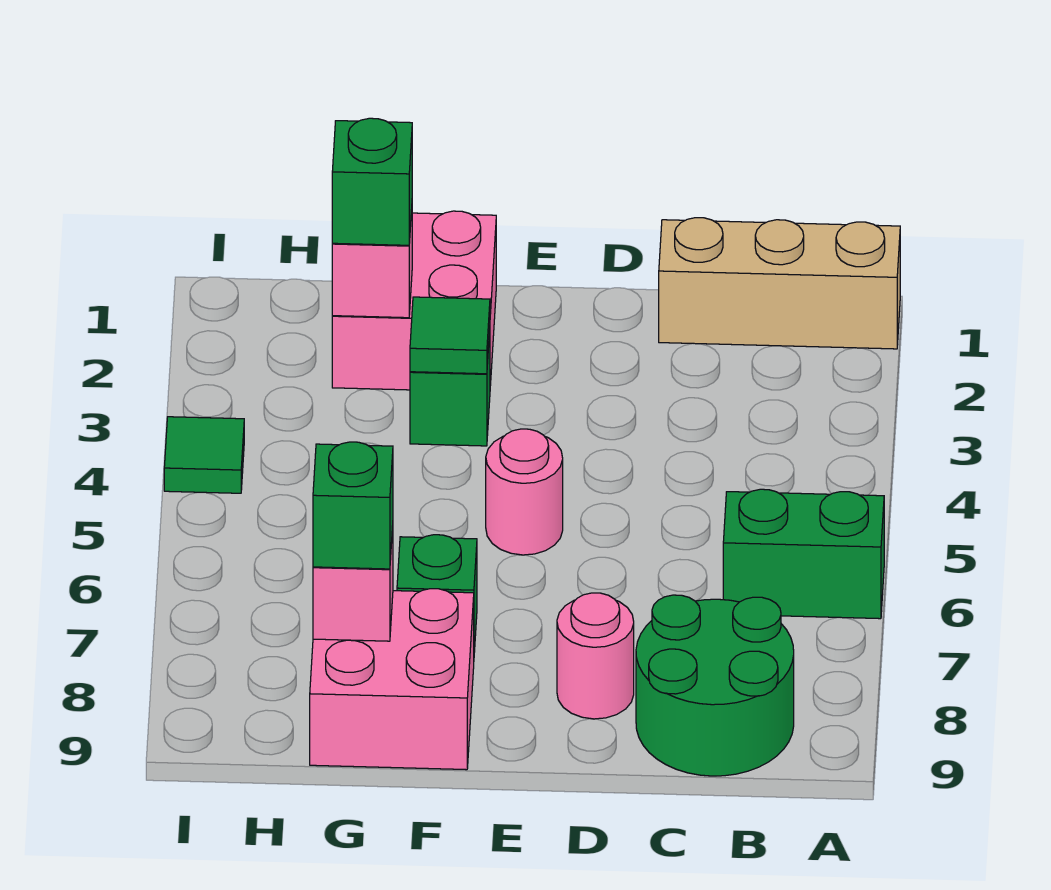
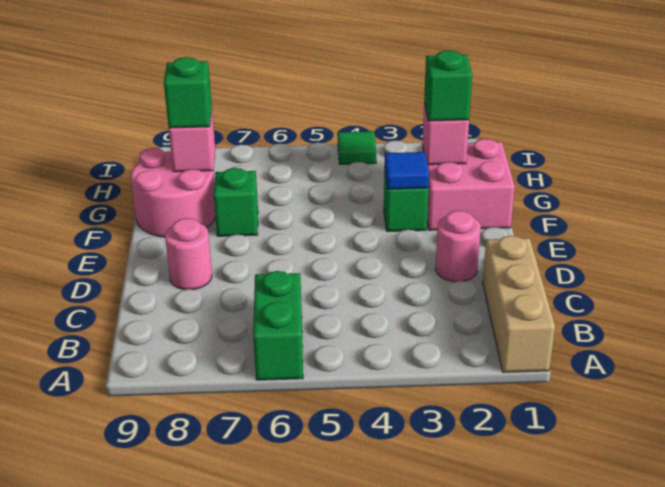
green 2x2 round brick [636,595,794,776] -> none
pink 1x1 round brick [486,429,563,555] -> pink 1x1 round brick moved to [435,211,481,282]
green 1x1 tile [410,297,490,374] -> blue 1x1 tile [384,152,429,189]
pink 2x2 brick [310,589,474,770] -> pink 2x2 round brick [131,148,216,237]

